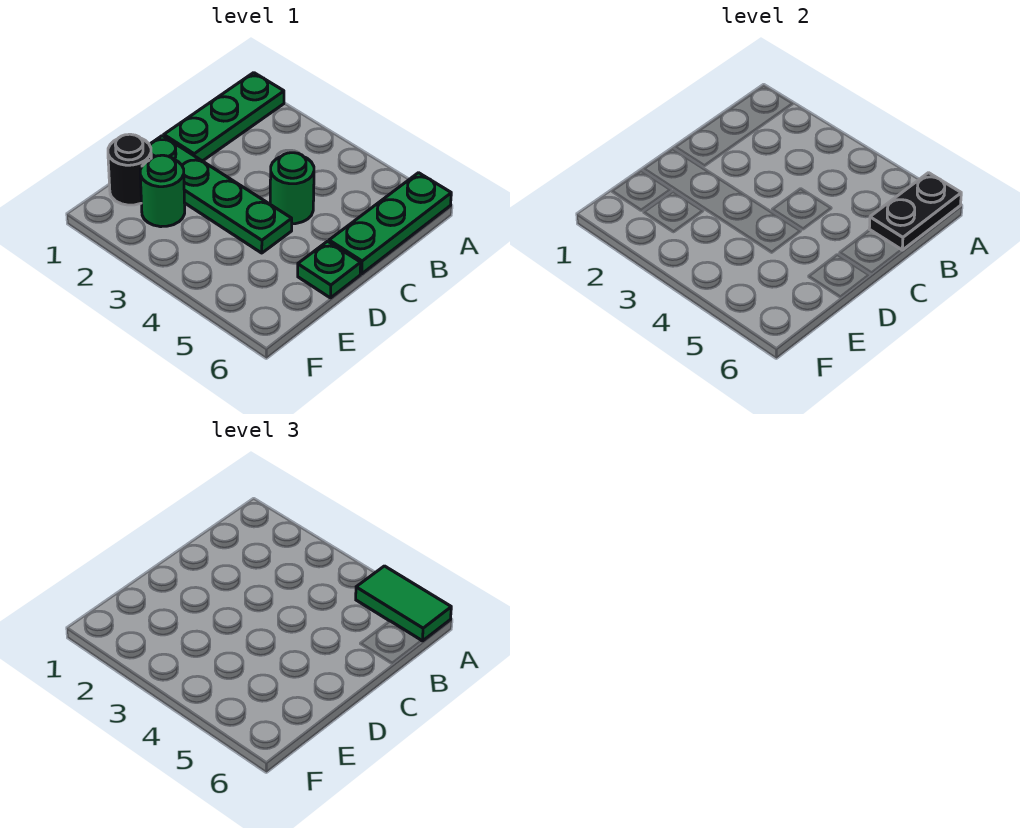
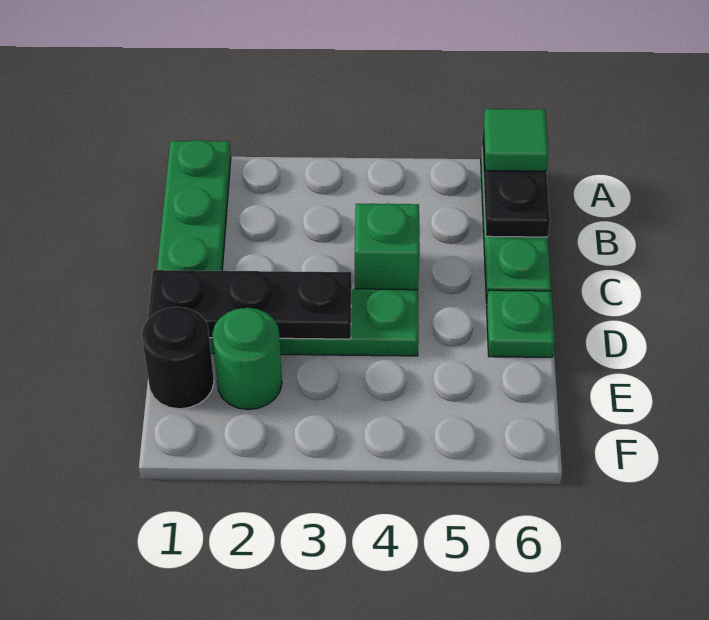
green 1x2 tile [356,566,451,641] -> green 1x1 tile [483,109,549,171]
green 1x1 round brick [270,153,314,224] -> green 1x1 brick [355,203,420,290]
none -> black 1x3 plate [148,270,352,339]

